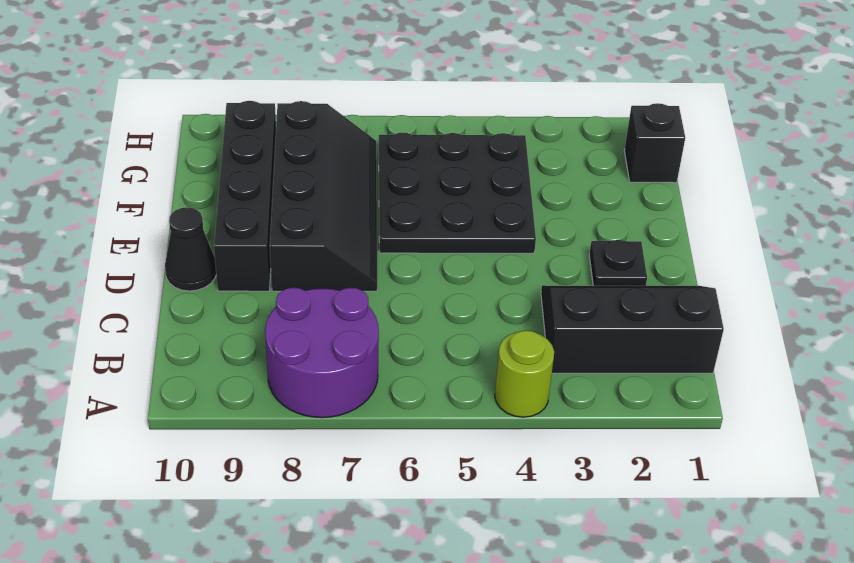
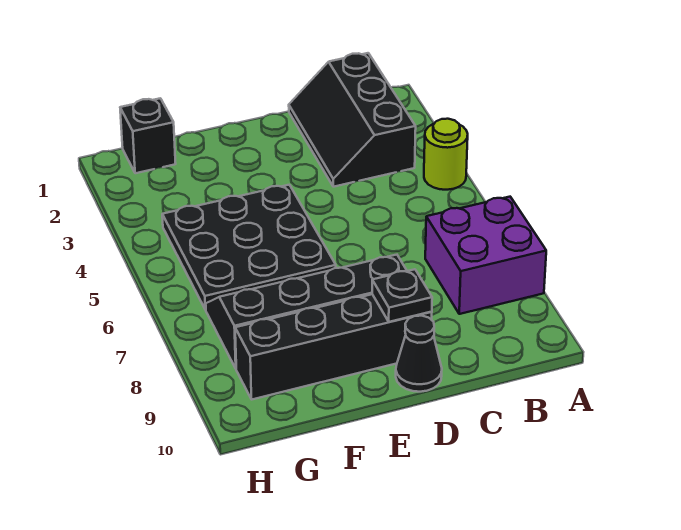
purple 2x2 round brick [265,288,379,418] -> purple 2x2 brick [425,197,546,314]
black 1x1 plate [589,240,647,286] -> black 1x1 plate moved to [372,269,432,322]

